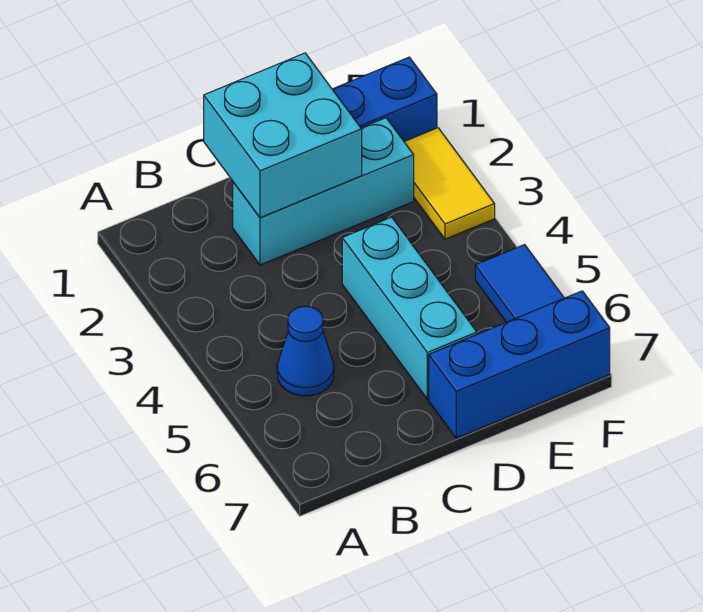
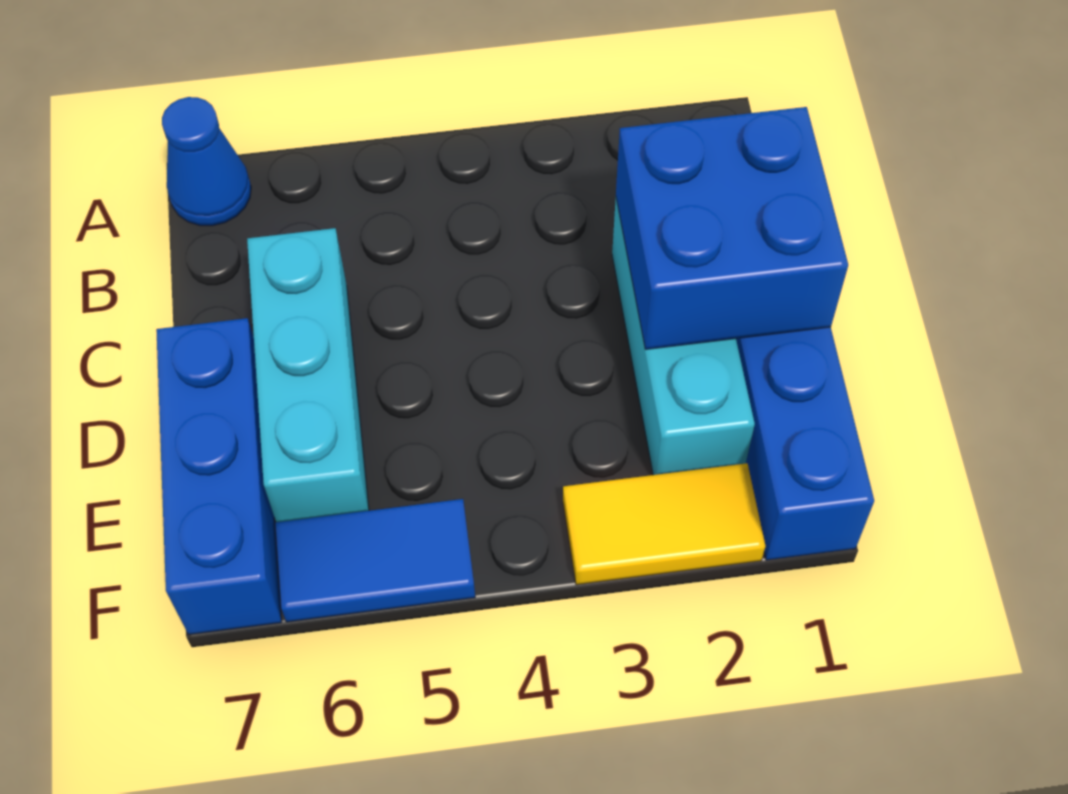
blue 1x1 cone [277,306,334,396] -> blue 1x1 cone moved to [162,97,251,226]
cyan 2x2 brick [204,53,362,218] -> blue 2x2 brick [616,107,848,349]
cyan 1x3 brick [342,217,477,399] -> cyan 1x3 brick turned to [247,228,369,522]

